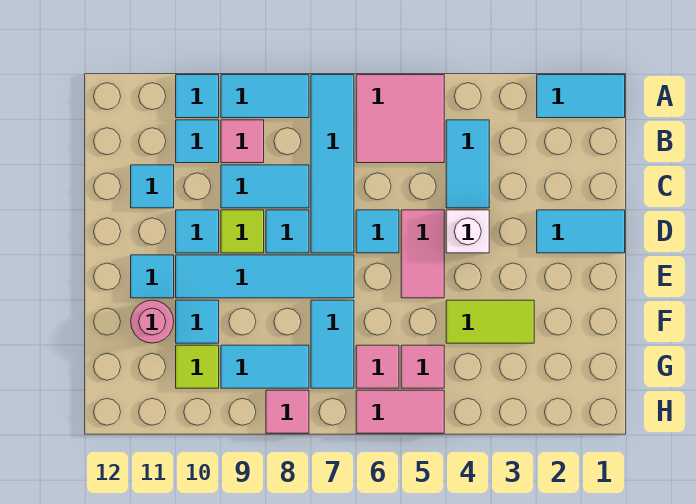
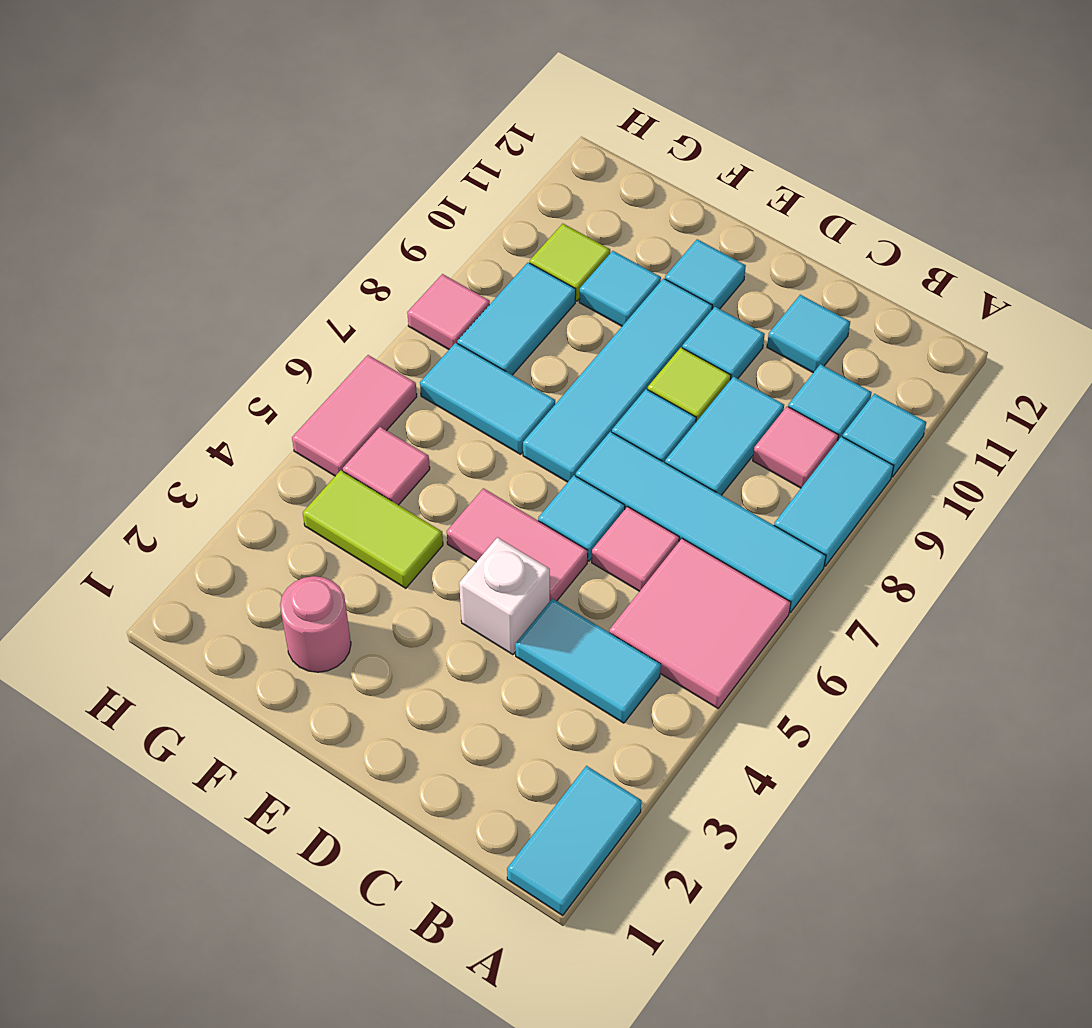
cyan 1x2 tile [537,210,625,253] -> none
lime 1x2 tile [446,300,534,343] -> lime 1x2 tile turned to [303,470,443,588]
pink 1x1 round brick [131,300,174,343] -> pink 1x1 round brick moved to [280,576,351,672]
pink 1x1 tile [356,345,399,388] -> pink 1x1 tile moved to [592,507,679,591]

